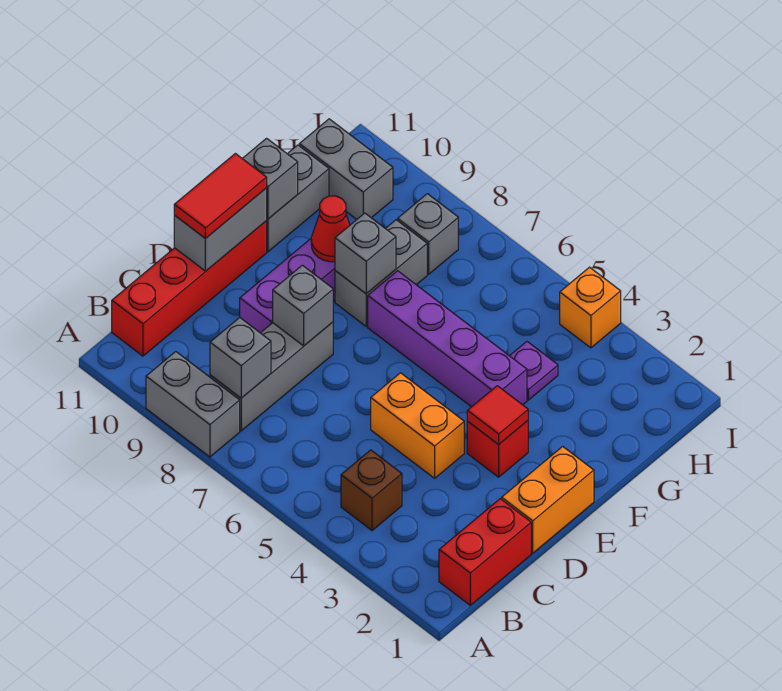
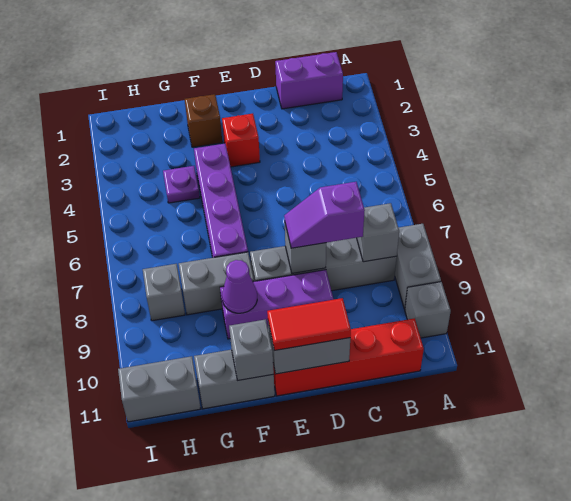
red 1x2 brick [439,499,531,605] -> purple 1x2 brick [275,52,343,109]
brown 1x1 brick [341,450,402,531] -> brown 1x1 brick moved to [185,94,222,147]
grey 1x3 brick [210,322,333,431] -> grey 1x4 brick [250,238,397,291]
none -> purple 1x2 slope [284,182,365,248]
orange 1x2 brick [502,446,594,553] -> none
orange 1x2 brick [371,373,464,478] -> none
red 1x1 tile [467,386,528,445] -> none
grey 1x1 brick [335,213,396,294] -> grey 1x1 brick moved to [405,282,451,338]
red 1x1 cone [311,196,350,262] -> purple 1x1 cone [222,260,257,313]
grey 1x2 brick [299,119,393,220] -> grey 1x2 brick turned to [118,356,201,422]
orange 1x1 brick [560,267,621,348] -> none

